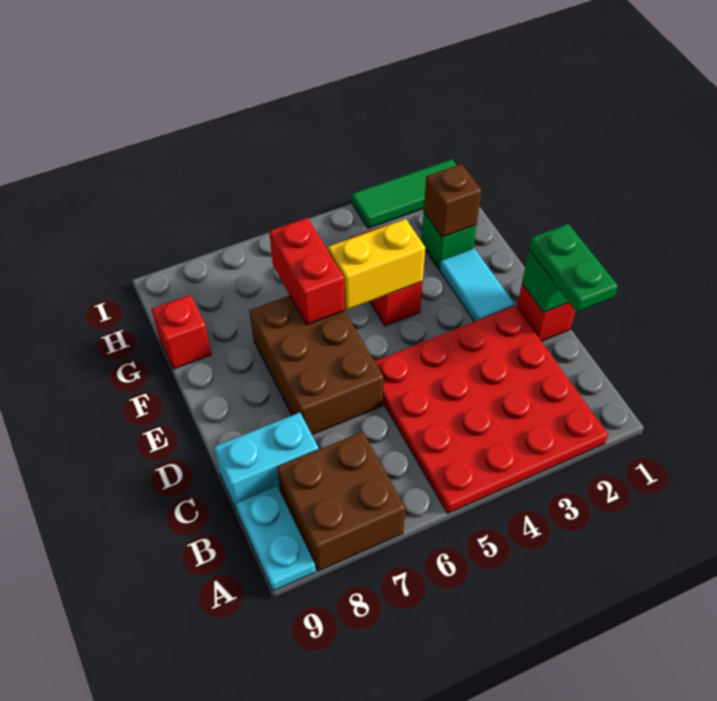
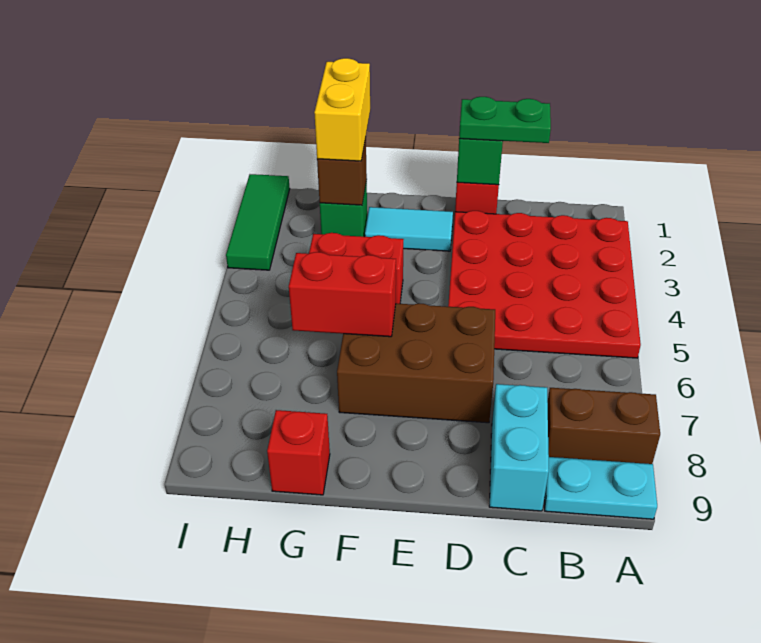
brown 2x2 brick [277,432,405,571] -> brown 1x2 brick [547,388,660,464]
yellow 1x2 brick [328,219,425,310] -> yellow 1x2 brick moved to [314,58,370,161]

